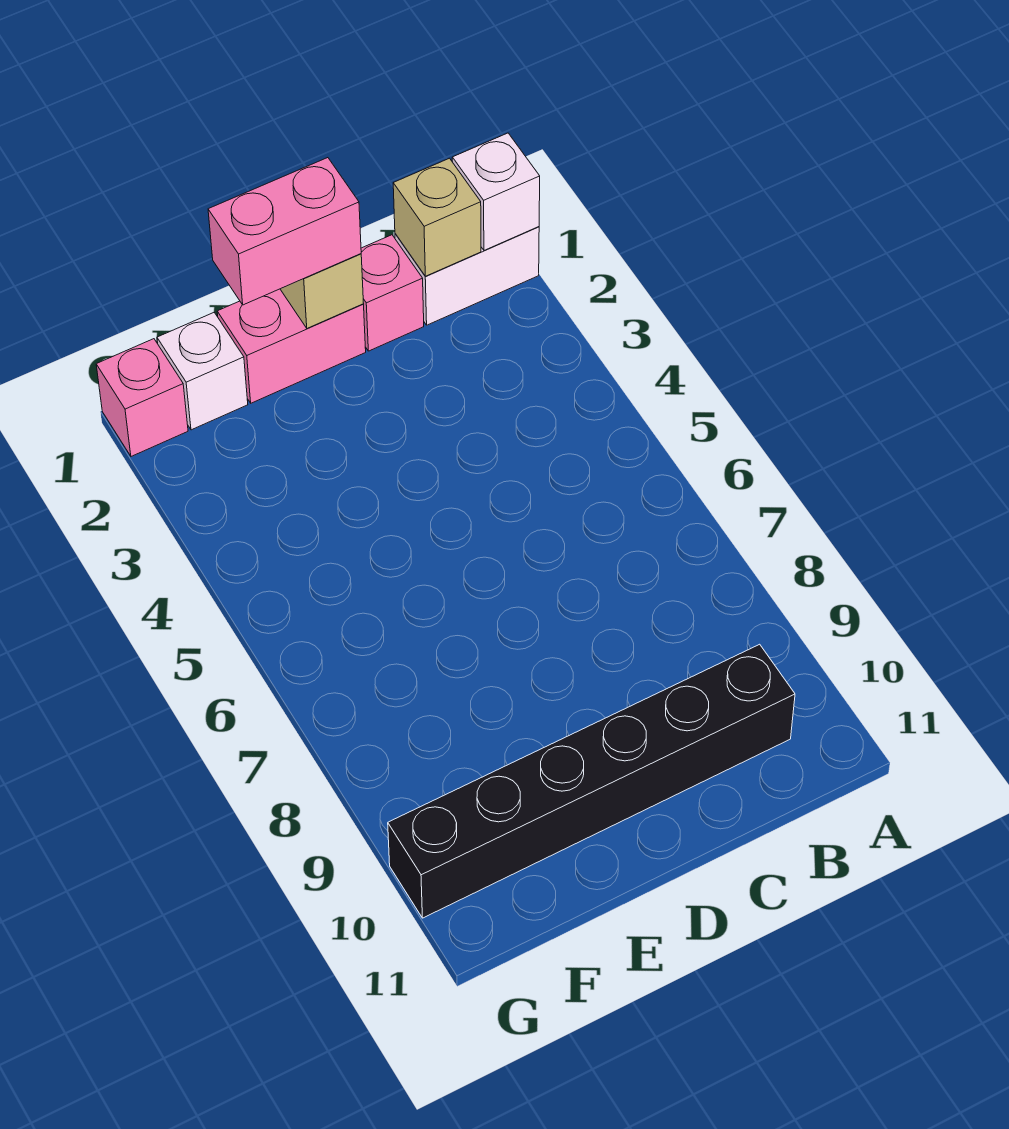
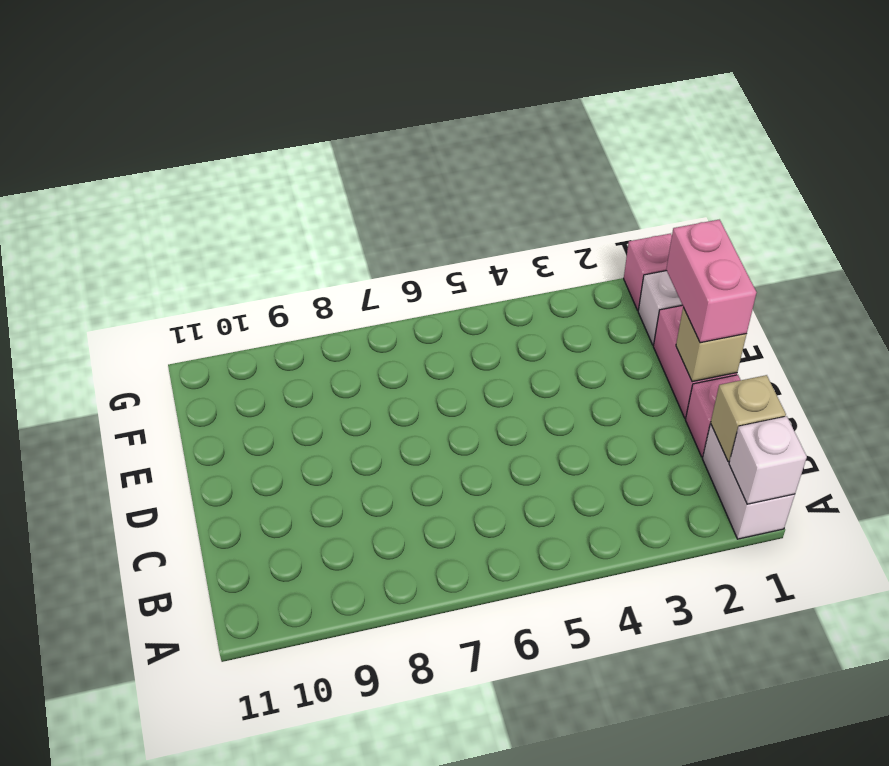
black 1x6 brick [388,644,795,918] -> none

